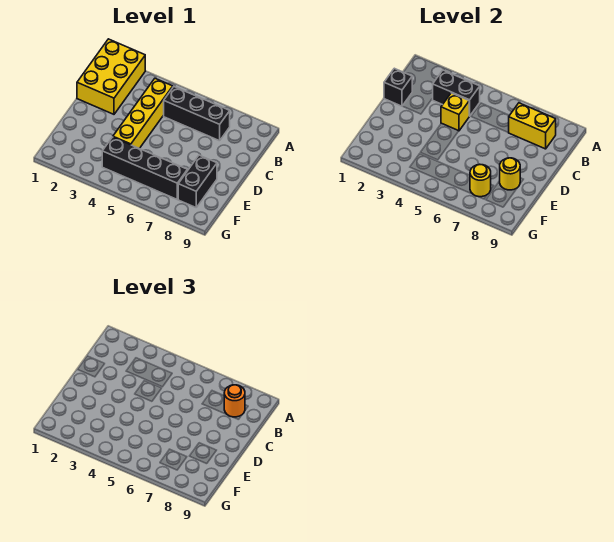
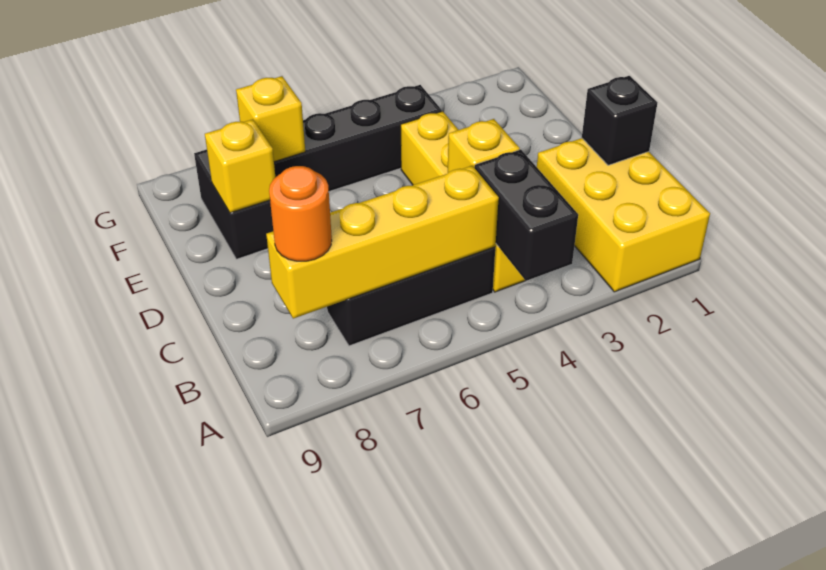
black 1x2 brick [433,70,480,116] -> black 1x2 brick turned to [475,150,578,281]
yellow 1x2 brick [509,103,556,149] -> yellow 1x4 brick [266,166,499,319]
yellow 1x1 round brick [500,158,520,190] -> yellow 1x1 brick [205,119,275,213]
yellow 1x1 round brick [470,164,491,197] -> yellow 1x1 brick [236,76,305,162]

